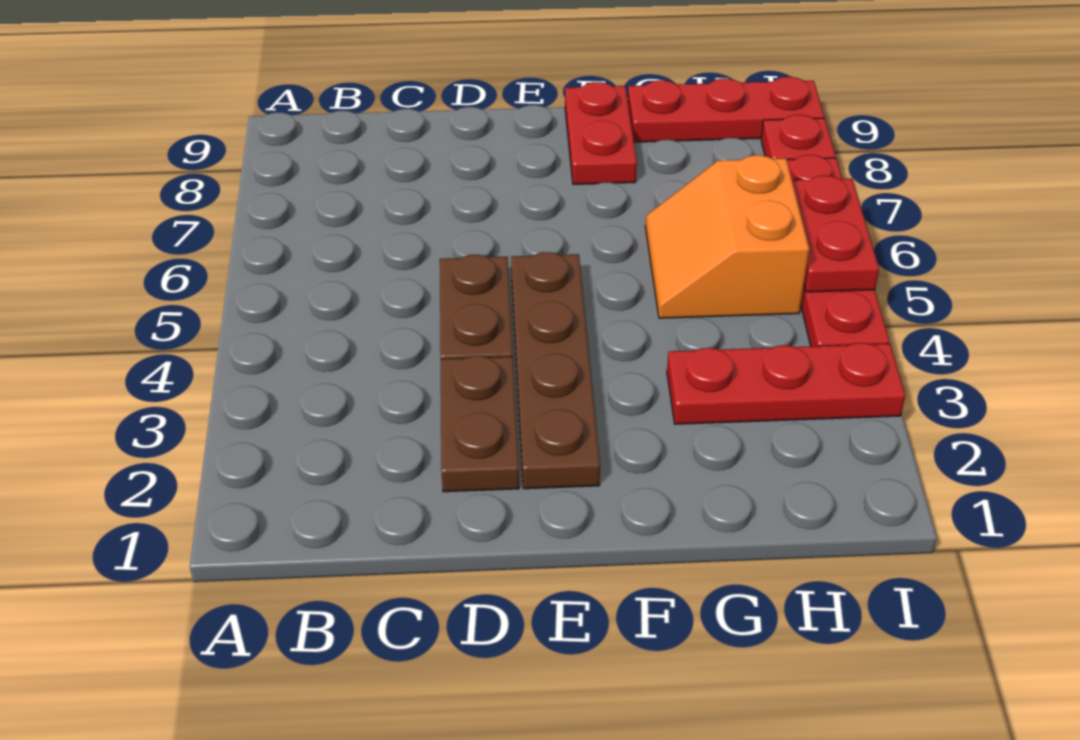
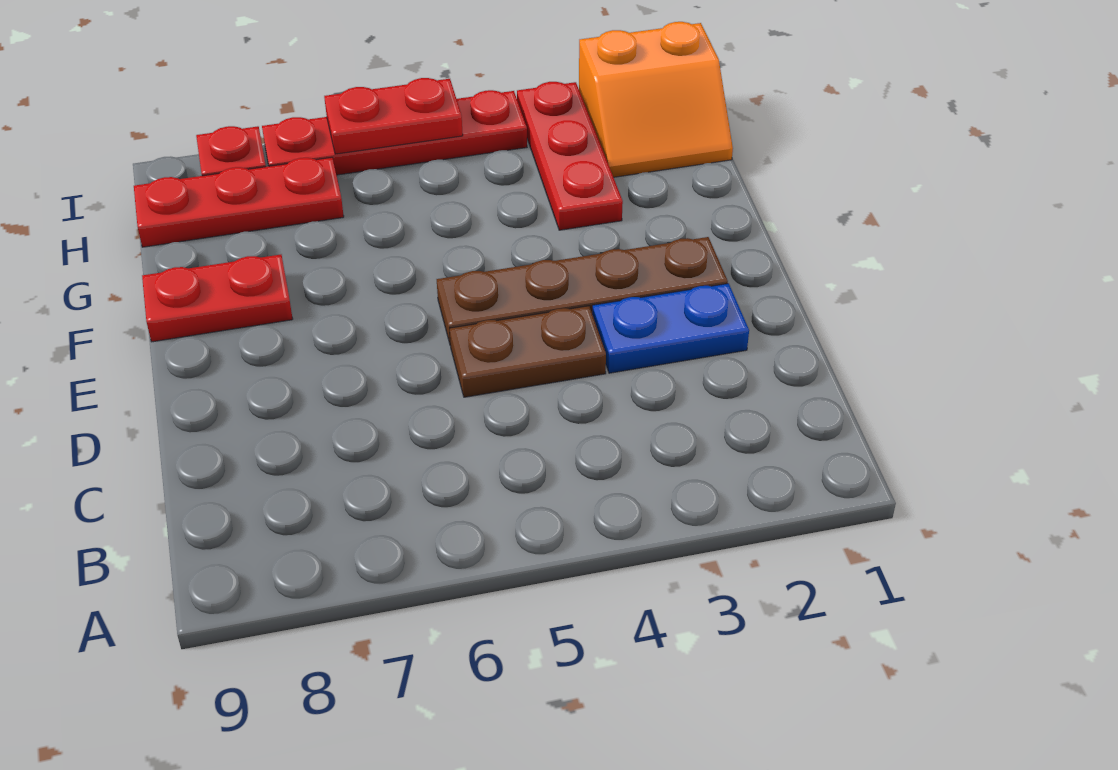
brown 1x2 plate [441,356,519,492] -> blue 1x2 plate [592,283,749,373]
orange 2x2 slope [645,155,809,318] -> orange 2x2 slope moved to [579,22,733,177]
red 1x3 plate [628,77,824,142] -> red 1x3 plate turned to [134,157,344,247]

